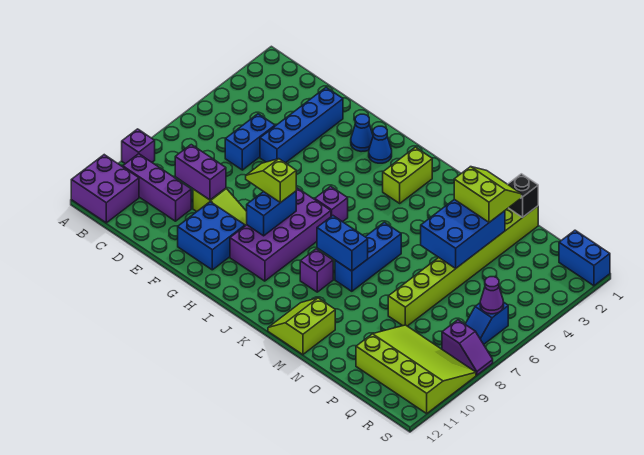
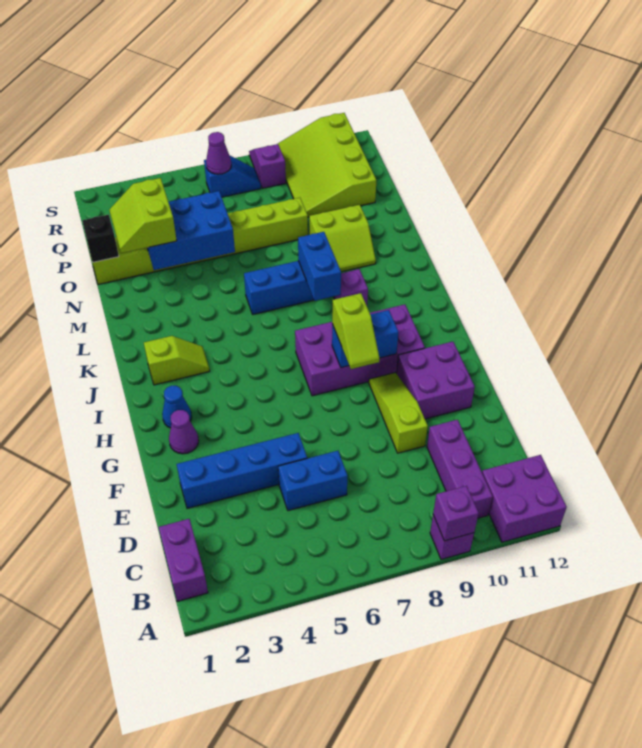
purple 1x2 brick [175,145,226,200] -> purple 1x2 brick moved to [159,519,208,602]
blue 2x2 brick [178,202,245,270] -> purple 2x2 brick [397,342,475,419]
blue 1x1 cone [351,114,373,152] -> purple 1x1 cone [169,410,199,454]
purple 1x1 brick [315,186,348,222] -> purple 1x1 brick moved to [433,486,479,541]
lime 1x2 brick [383,147,432,203] -> lime 1x2 slope [144,336,210,385]
lime 2x2 slope [268,298,335,355] -> lime 2x2 slope moved to [309,205,376,272]
blue 1x2 brick [559,230,610,286] -> none

